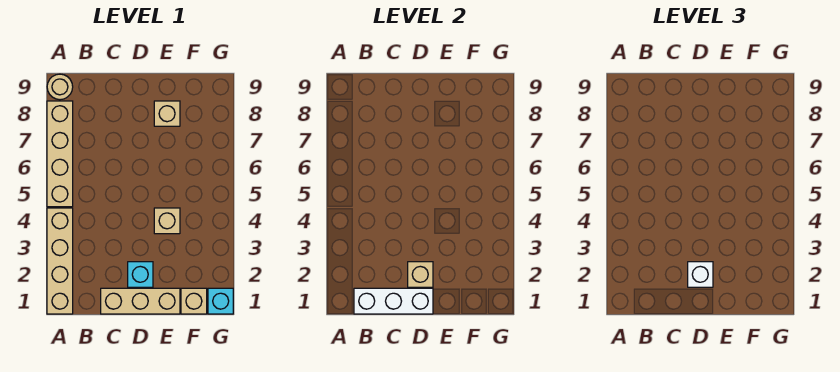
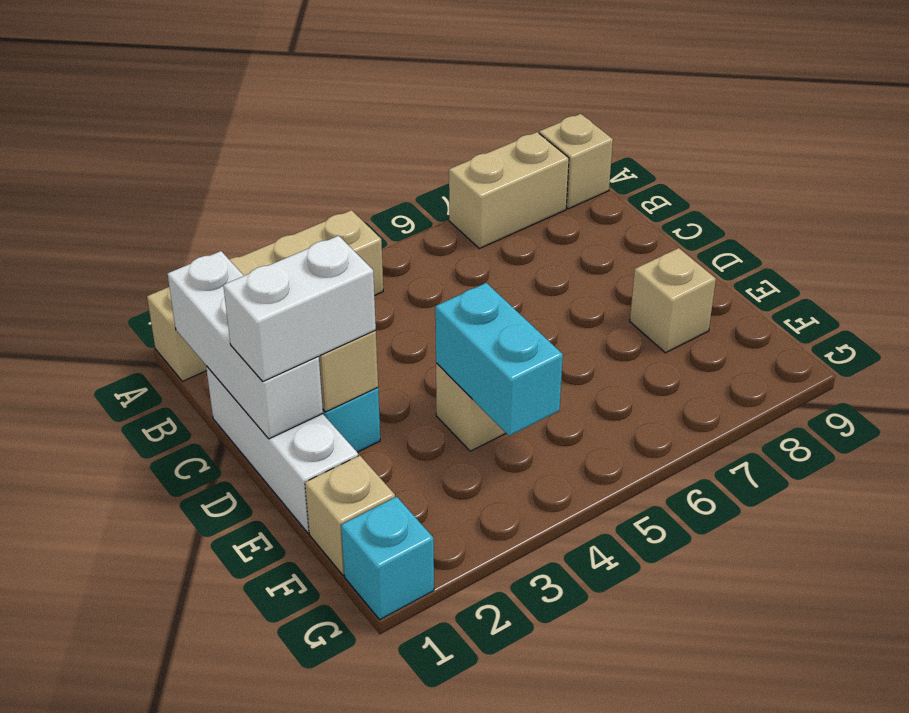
tan 1x4 brick [47,101,73,207] -> tan 1x2 brick [449,132,569,249]
tan 1x1 round brick [47,74,73,100] -> tan 1x1 brick [539,114,613,209]
tan 1x3 brick [101,288,180,314] -> white 1x3 brick [206,366,358,533]
white 1x1 brick [688,262,713,287] -> white 1x2 brick [223,236,376,382]
none -> cyan 1x2 brick [435,283,563,436]

